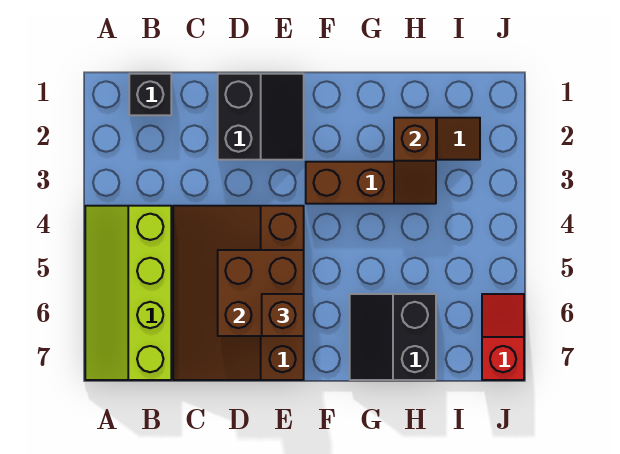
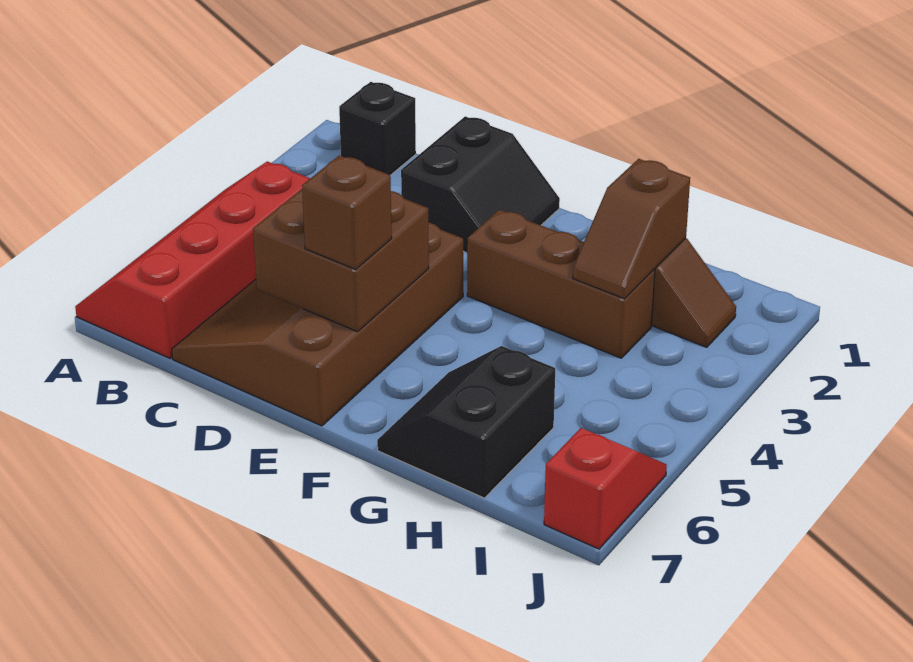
lime 2x4 slope [85,206,171,380] -> red 2x4 slope [75,162,310,358]

